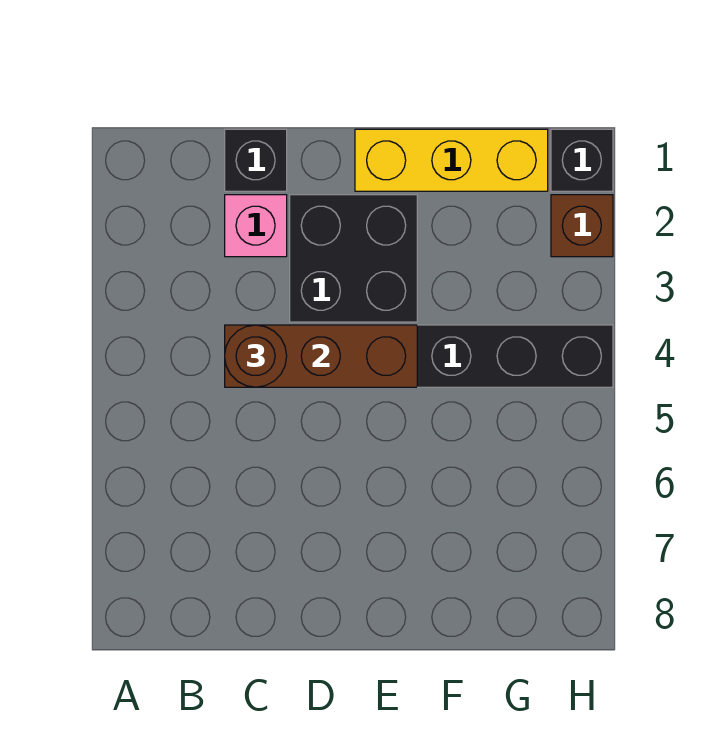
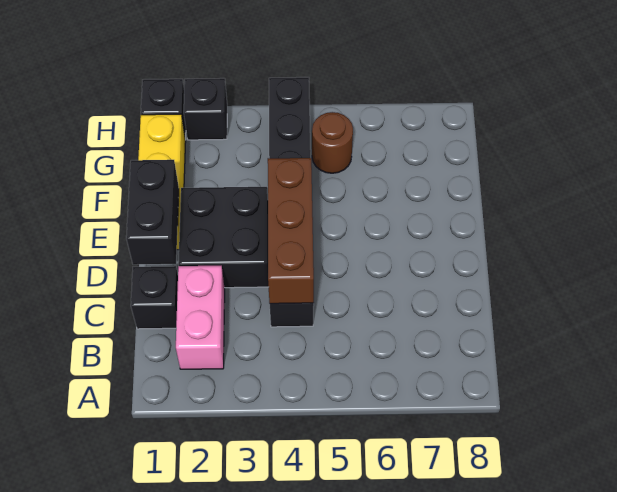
pink 1x1 brick [225,195,287,257] -> pink 1x2 brick [176,266,225,369]
brown 1x1 round brick [225,325,287,387] -> brown 1x1 round brick moved to [312,112,353,173]
none -> black 1x2 brick [126,160,179,265]
brown 1x1 brick [551,195,613,257] -> black 1x1 brick [184,78,227,140]

